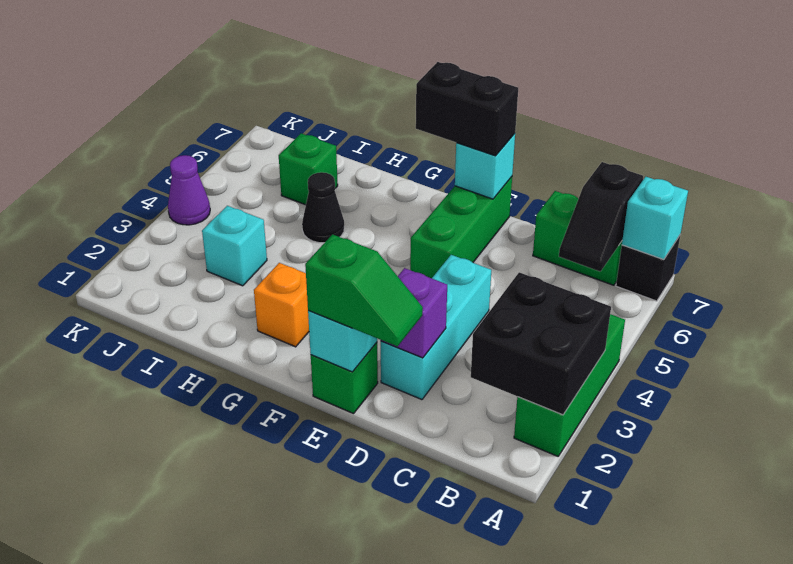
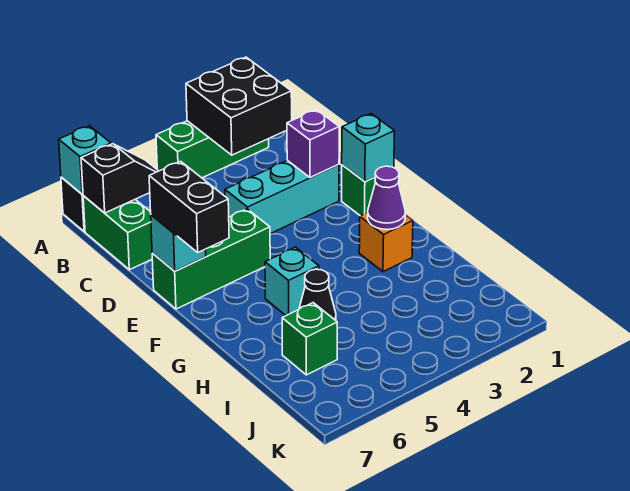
green 1x2 slope [305,234,423,346] -> none
cyan 1x1 brick [202,206,267,286] -> cyan 1x1 brick moved to [265,247,319,316]
purple 1x1 cone [168,155,210,225] -> purple 1x1 cone moved to [368,166,405,230]

